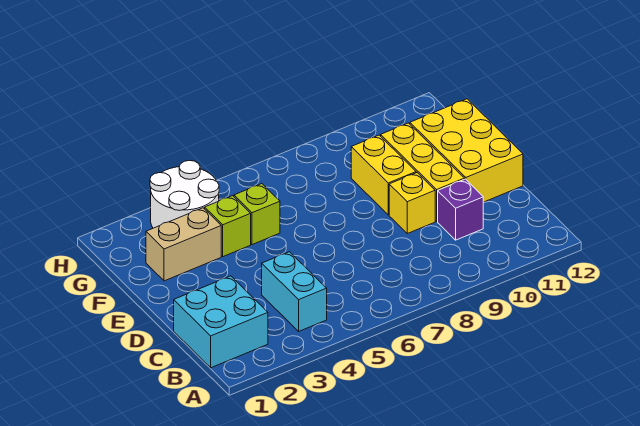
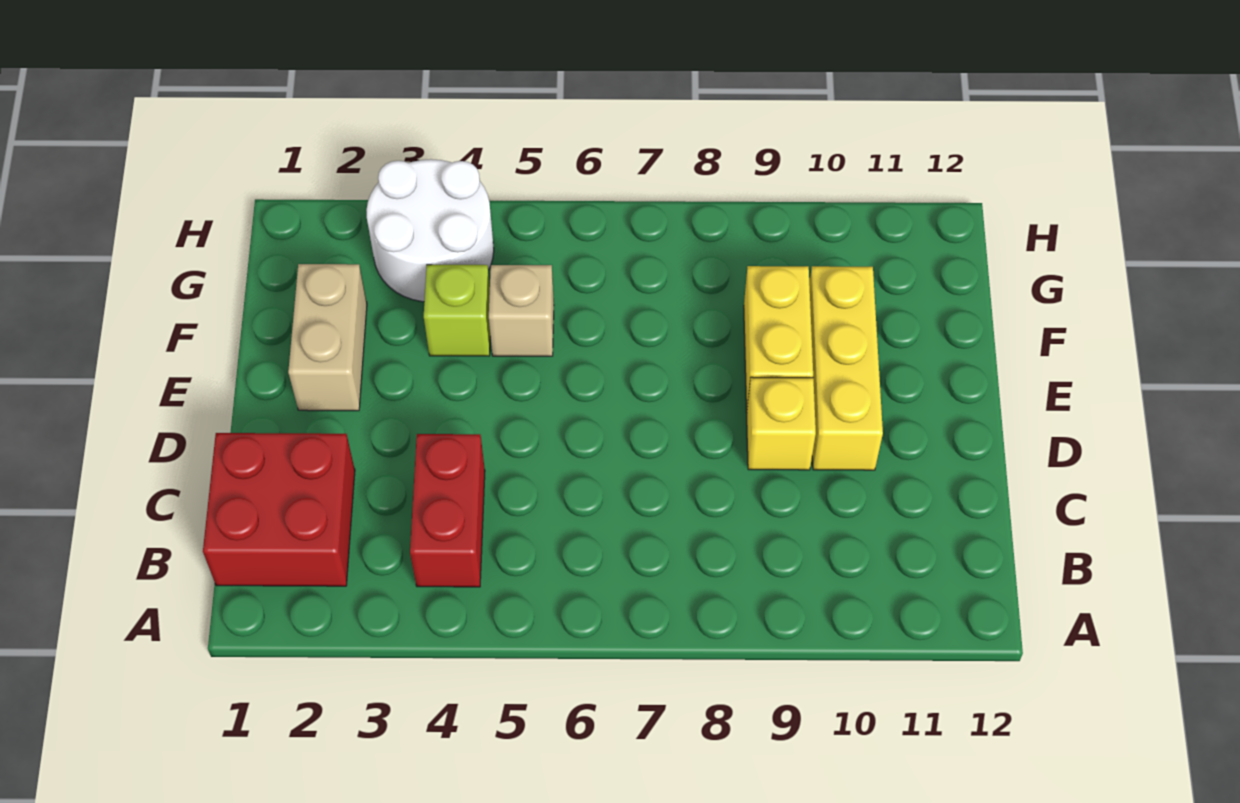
cyan 2x2 brick [174,276,268,368] -> red 2x2 brick [203,433,355,586]
cyan 1x2 brick [262,252,327,331] -> red 1x2 brick [410,434,485,587]
purple 1x1 brick [438,179,483,240] -> none
yellow 2x3 brick [410,99,523,202] -> none
tan 1x2 brick [146,208,221,281] -> tan 1x2 brick turned to [288,264,367,411]
lime 1x1 brick [234,184,280,245] -> tan 1x1 brick [489,265,554,356]

